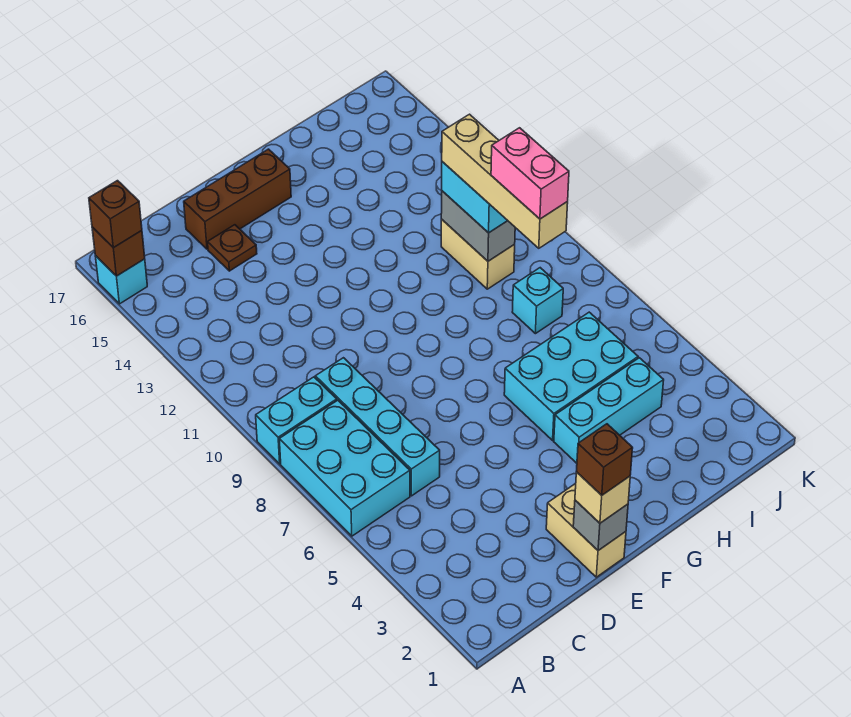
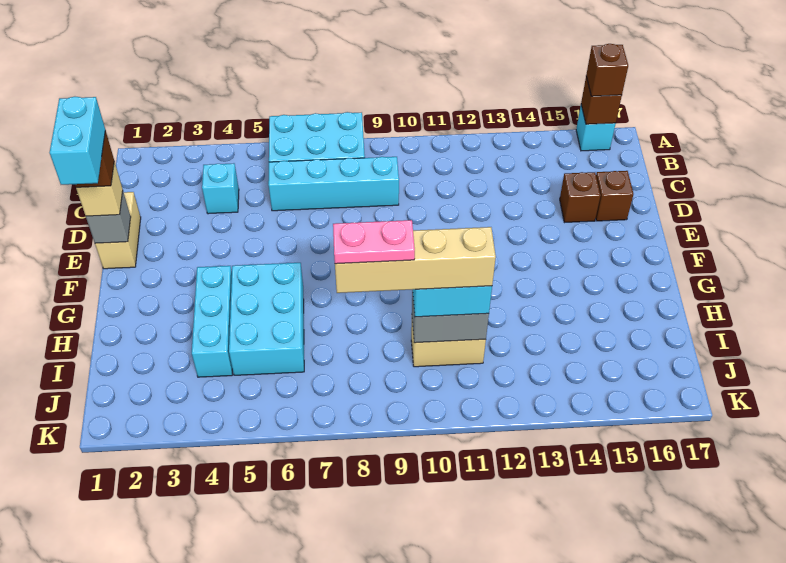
cyan 1x2 brick [256,377,337,464] -> cyan 1x2 brick moved to [50,97,105,185]
brown 1x1 plate [208,225,257,271] -> brown 1x1 brick [560,172,600,223]
brown 1x3 brick [184,149,291,249] -> brown 1x1 brick [596,171,633,221]
tan 1x2 brick [546,483,626,577] -> tan 1x2 brick turned to [95,192,141,269]
cyan 1x1 brick [512,268,563,334] -> cyan 1x1 brick moved to [202,163,239,214]
pink 1x2 brick [491,128,569,219] -> pink 1x2 plate [333,220,415,264]

